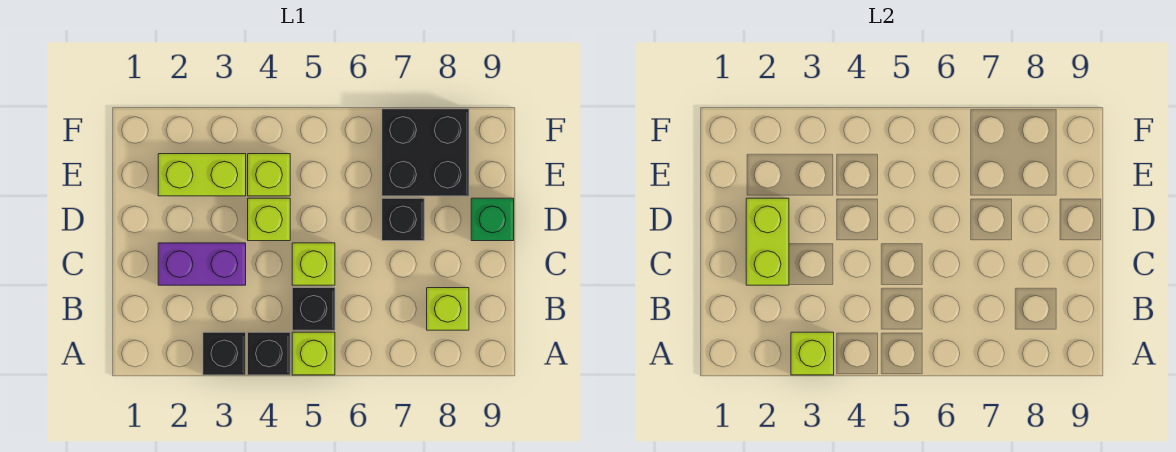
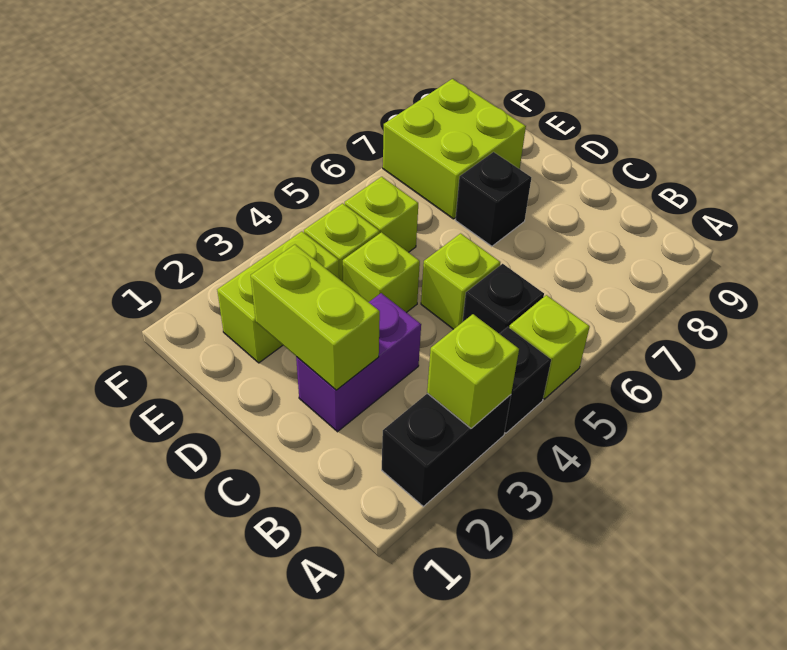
black 1x1 brick [203,332,246,375] -> black 1x2 brick [382,393,511,506]
lime 1x1 brick [427,288,469,330] -> lime 1x1 brick moved to [345,177,418,252]
green 1x1 brick [471,198,514,241] -> none
black 2x2 brick [382,109,469,196] -> lime 2x2 brick [383,79,526,219]

